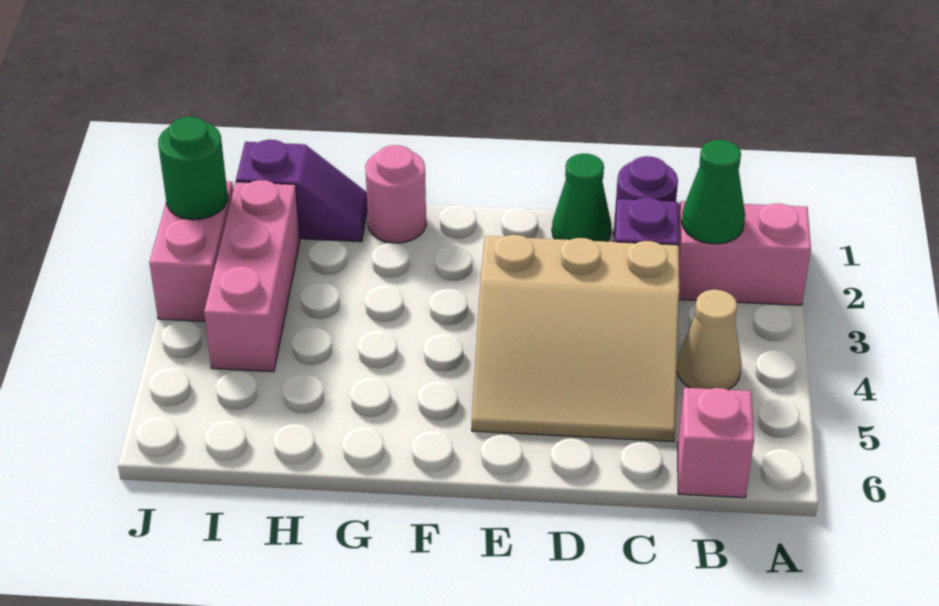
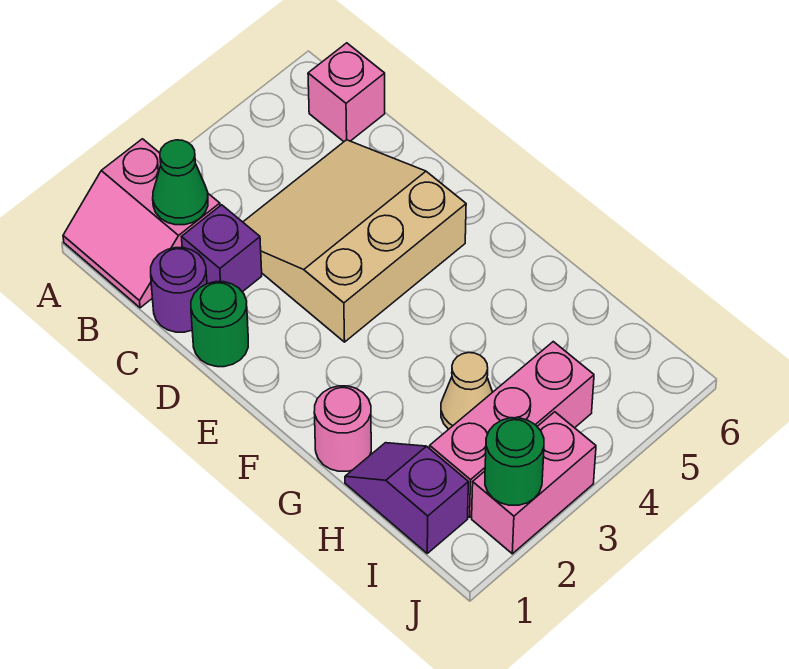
tan 1x1 cone [677,290,742,390] -> tan 1x1 cone moved to [441,353,492,429]
tan 3x3 slope [472,235,679,442] -> tan 3x3 slope turned to [243,140,466,342]
green 1x1 cone [552,154,611,242] -> green 1x1 round brick [191,282,248,367]

